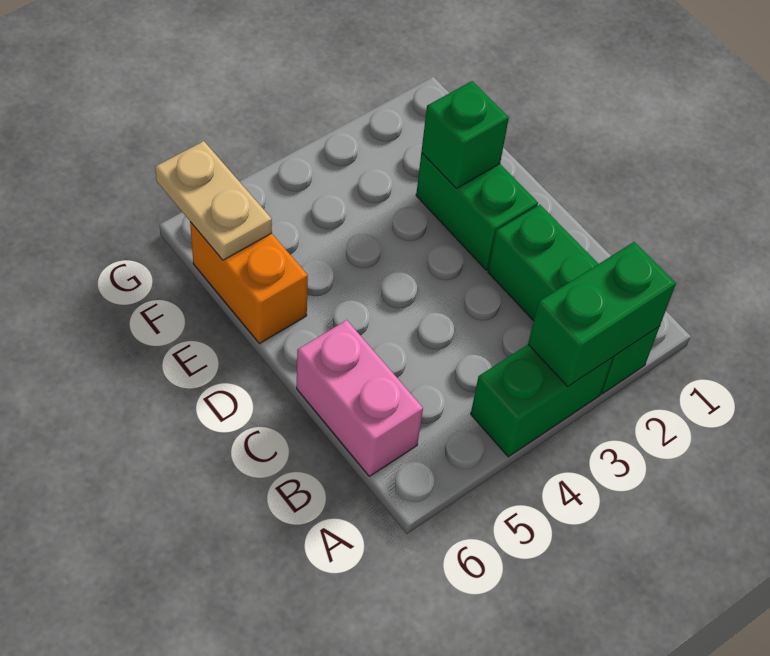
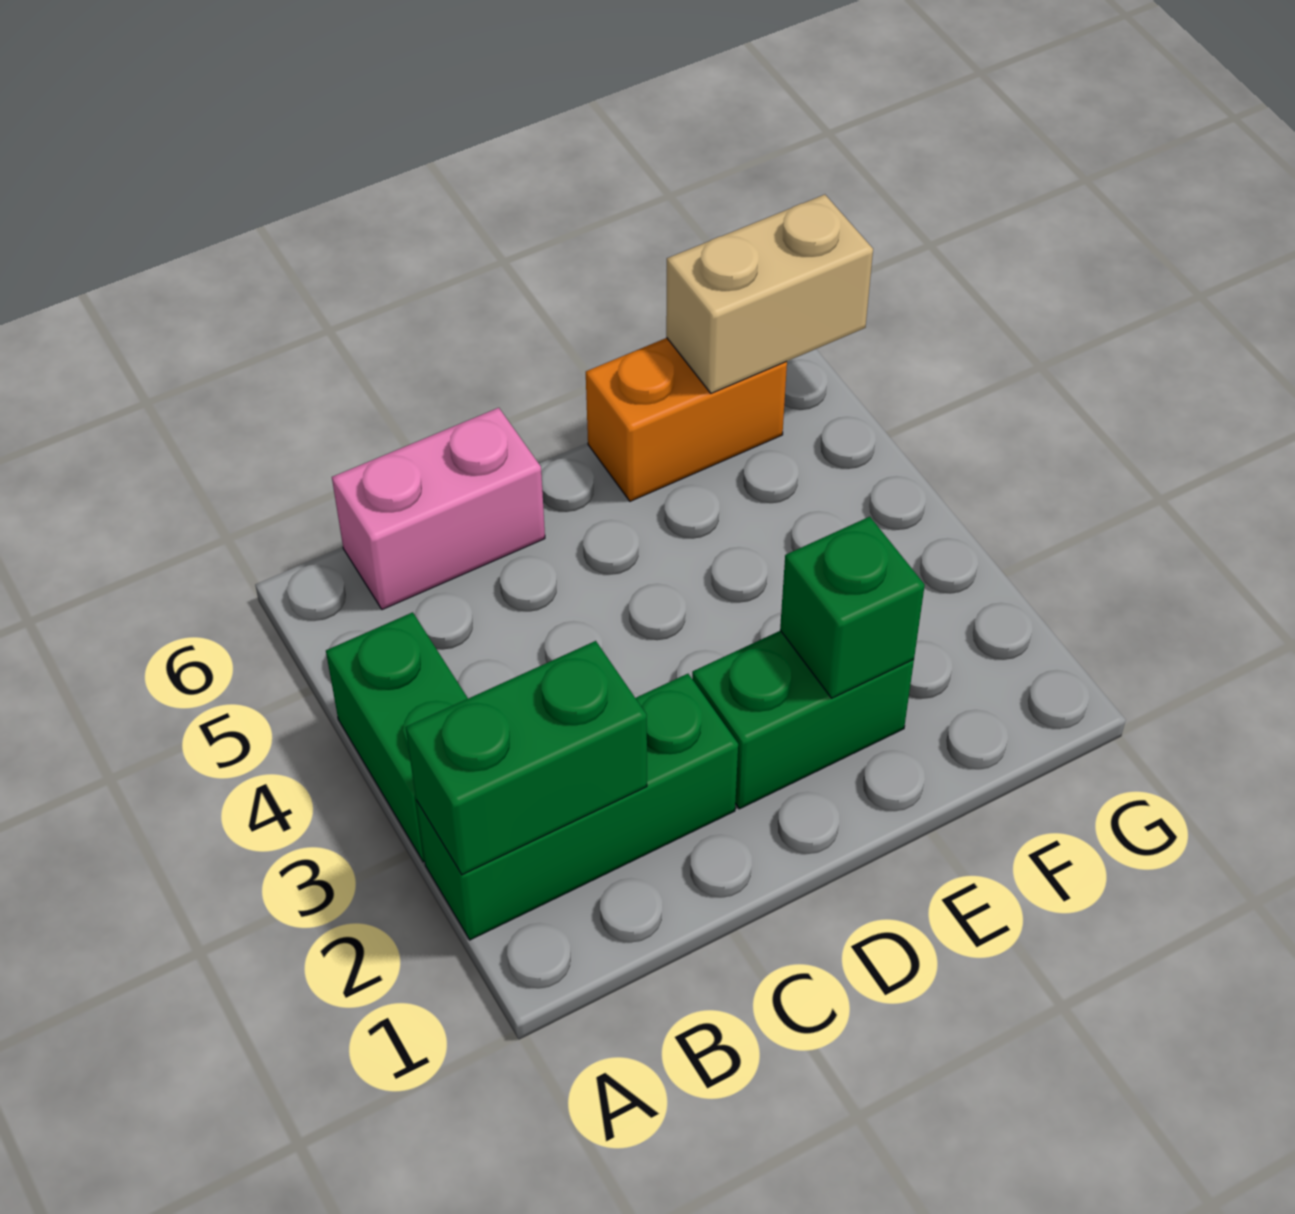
green 1x2 brick [528,242,676,386] -> green 1x2 brick turned to [406,641,647,875]
tan 1x2 plate [155,141,272,260] -> tan 1x2 brick [666,195,873,393]

